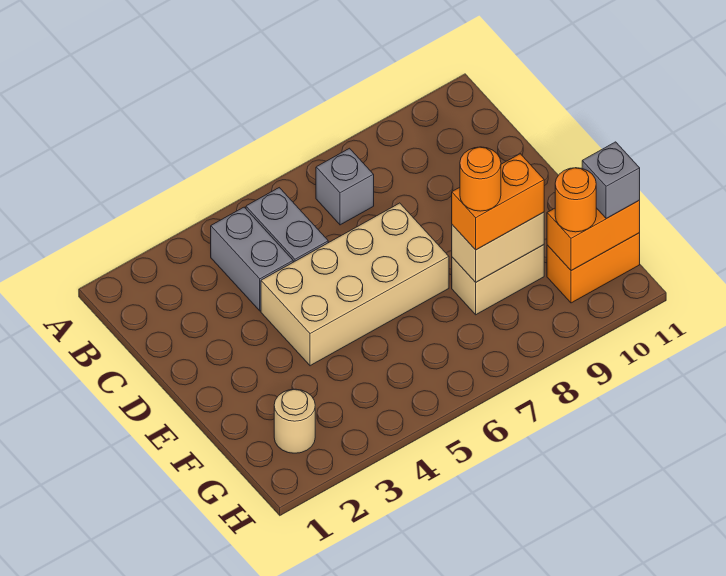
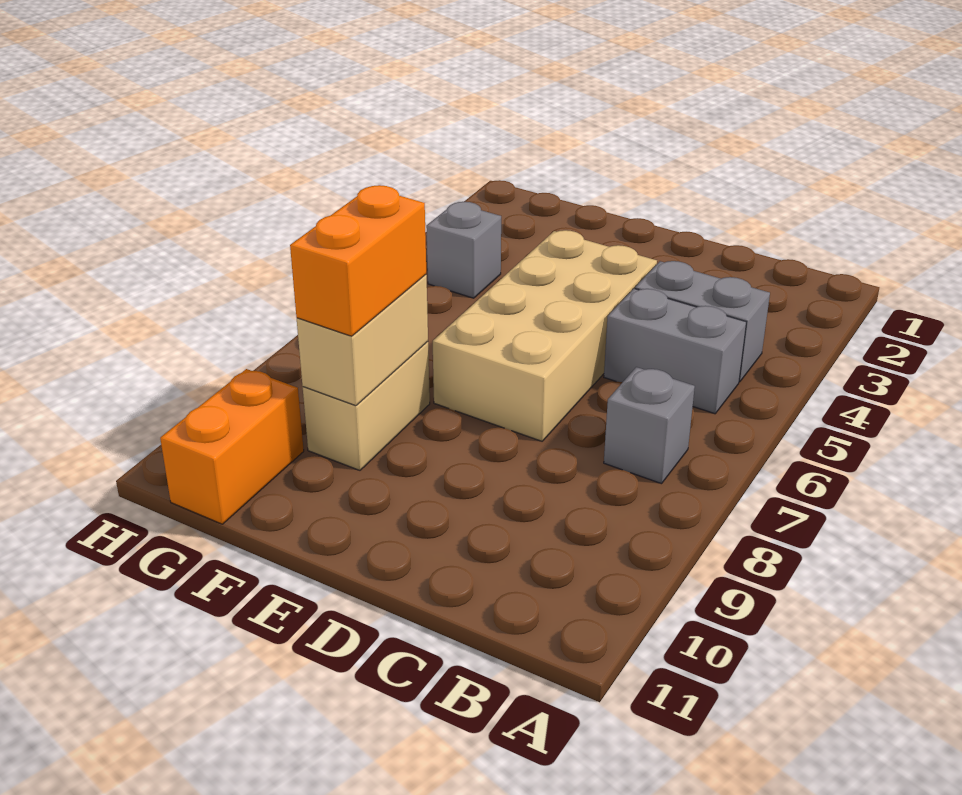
orange 1x1 round brick [460,147,501,211] -> none
tan 1x1 round brick [274,389,315,453] -> none
orange 1x2 brick [547,201,640,271] -> none
orange 1x1 round brick [555,168,596,232] -> none
grey 1x1 brick [582,142,640,219] -> grey 1x1 brick moved to [426,202,501,298]

